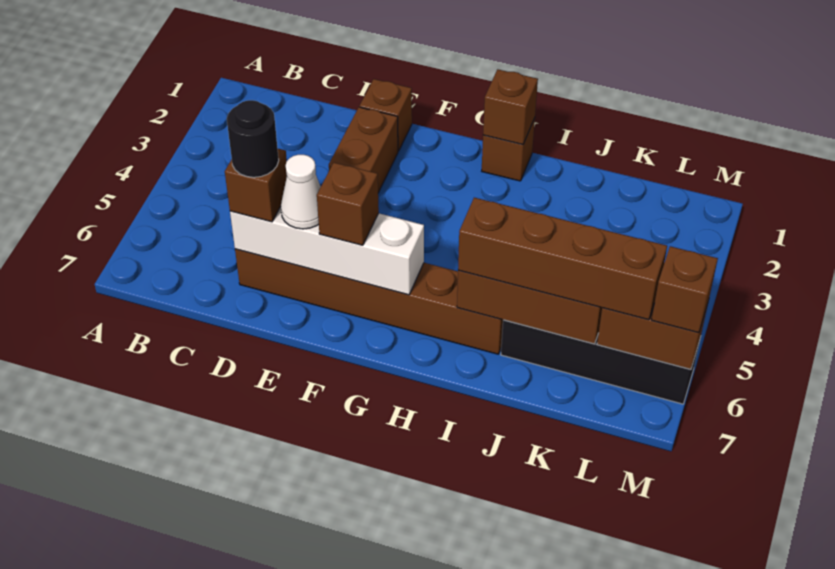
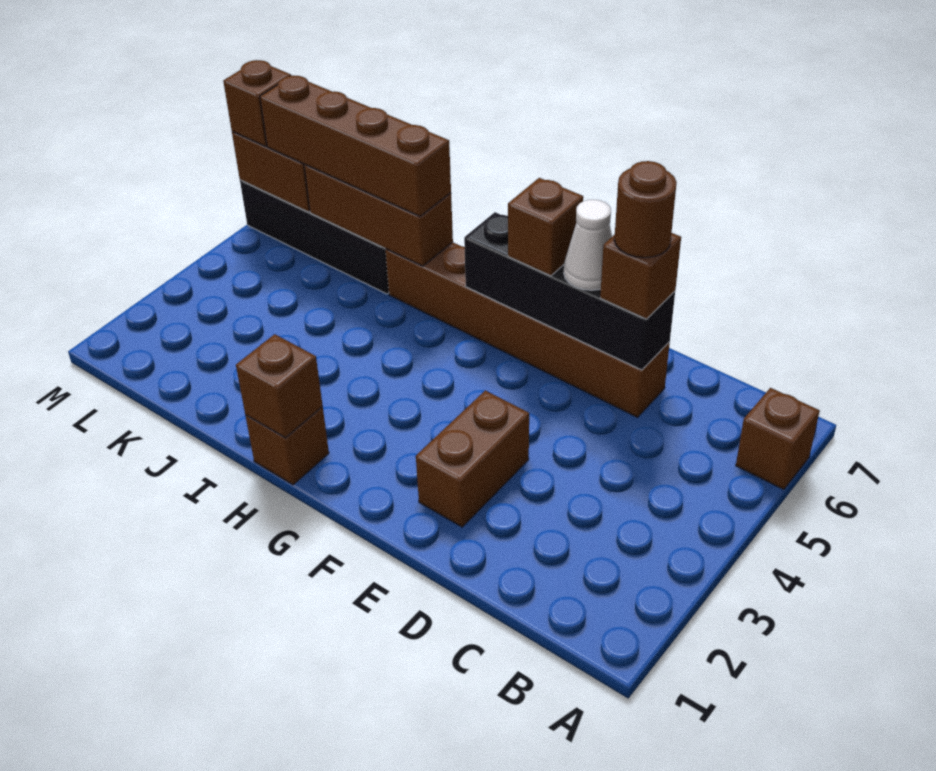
white 1x4 brick [230,207,424,295] -> black 1x4 brick [464,212,675,370]
black 1x1 round brick [227,100,279,177] -> brown 1x1 round brick [614,161,677,258]
brown 1x1 brick [360,79,412,151] -> brown 1x1 brick moved to [736,388,820,489]

